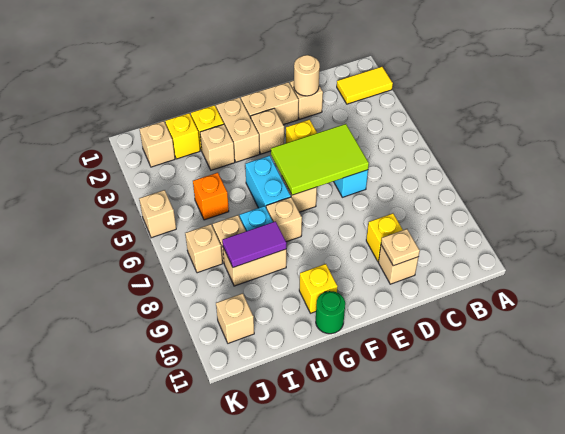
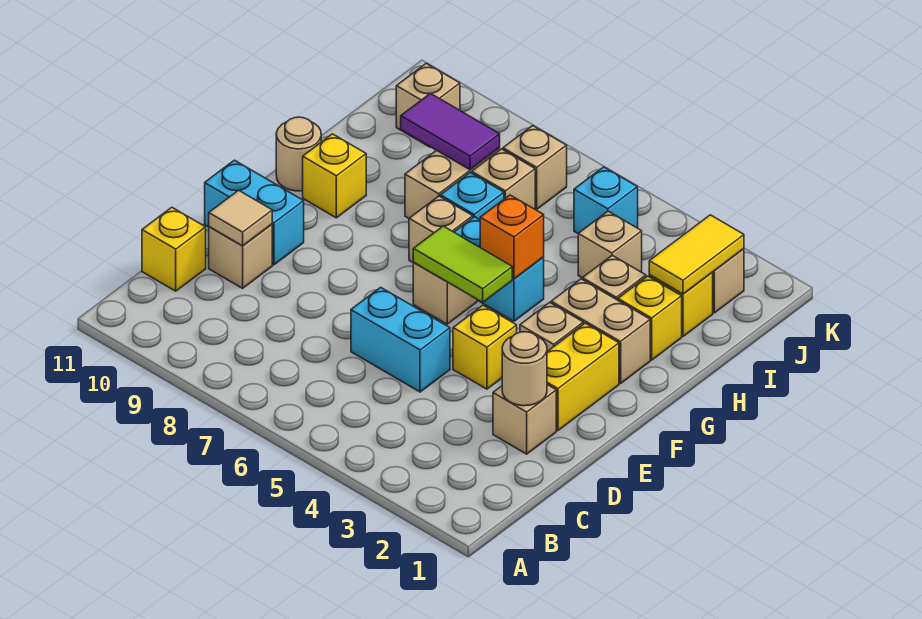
yellow 1x2 tile [337,67,393,104] -> yellow 1x2 tile moved to [649,215,744,294]
lime 2x3 tile [271,124,369,195] -> lime 1x2 tile [413,226,512,302]
yellow 1x1 brick [366,213,403,262] -> yellow 1x1 brick moved to [142,207,206,291]
tan 1x1 plate [381,229,420,266] -> tan 1x1 tile [209,190,272,246]
tan 1x2 brick [241,82,299,125] -> yellow 1x2 brick [547,323,619,431]
none -> cyan 1x2 brick [205,160,304,265]
green 1x1 round brick [316,291,345,334] -> tan 1x1 round brick [276,117,321,191]
purple 1x2 tile [222,221,287,268] -> purple 1x2 tile turned to [401,93,500,170]
orange 1x1 brick [193,173,229,220] -> orange 1x1 brick moved to [480,195,544,279]
none -> cyan 1x1 brick [574,167,638,233]
tan 1x1 brick [139,190,176,238] -> tan 1x1 brick moved to [578,211,642,278]

